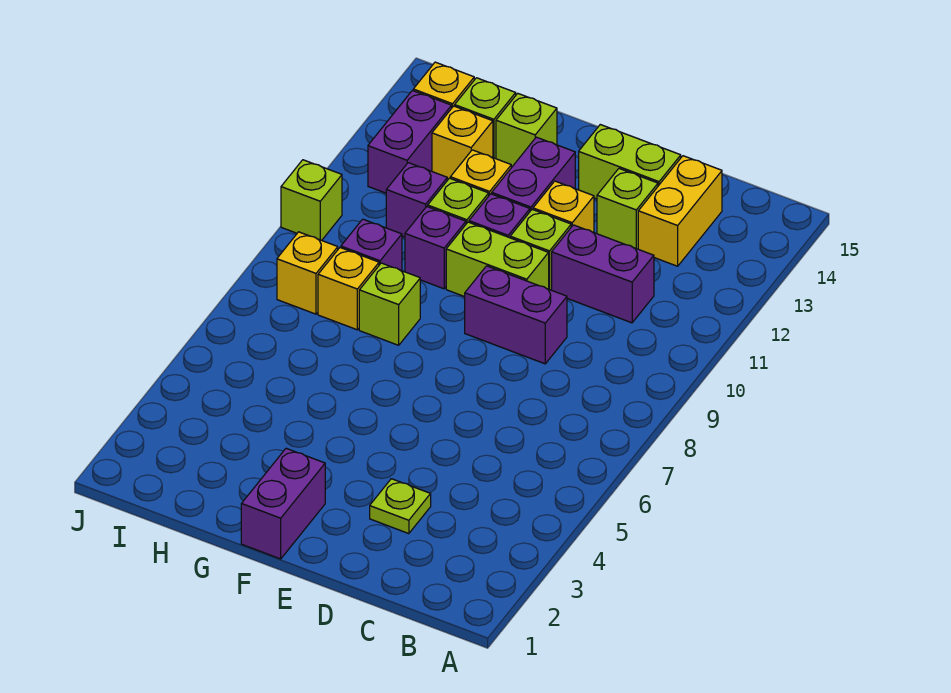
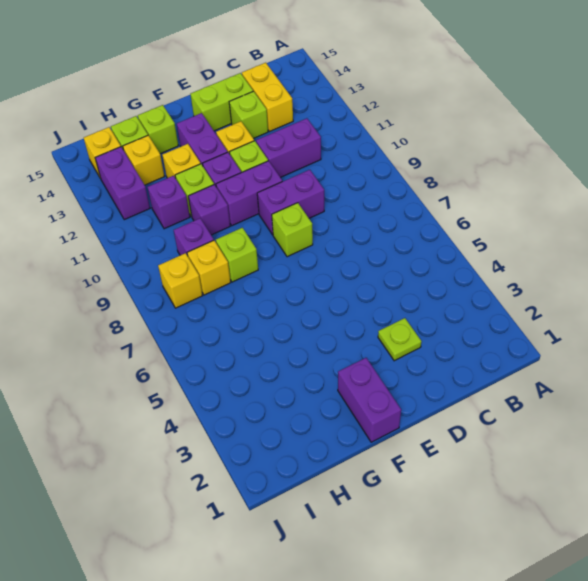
lime 1x2 brick [446,222,549,297] -> purple 1x2 brick [216,161,282,226]
lime 1x1 brick [281,160,342,240] -> lime 1x1 brick moved to [272,203,313,257]

